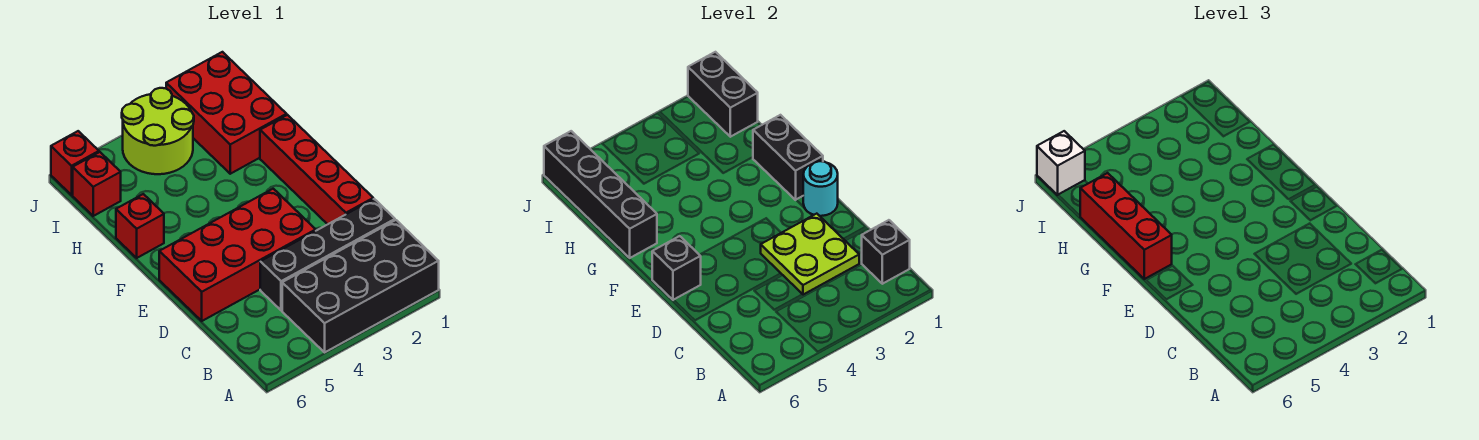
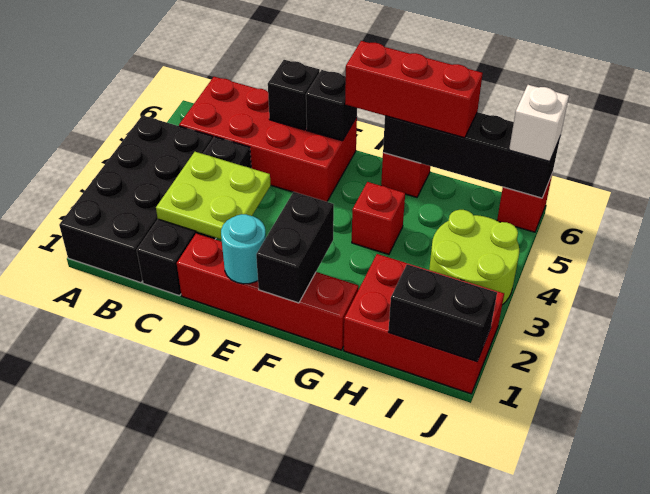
black 1x1 brick [862,220,910,284] -> black 1x1 brick moved to [268,60,320,130]
red 2x4 brick [159,189,316,321] -> red 2x4 brick turned to [179,77,357,202]
black 1x2 brick [753,115,823,200] -> black 1x2 brick turned to [256,192,334,303]
red 1x1 brick [73,152,121,216] -> red 1x1 brick moved to [352,182,405,254]

